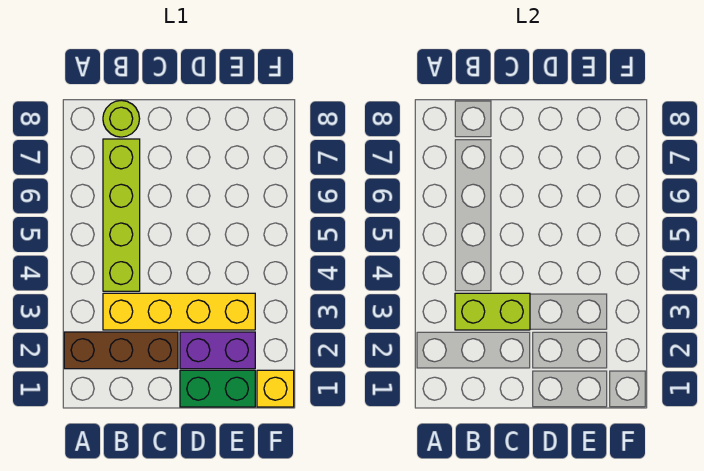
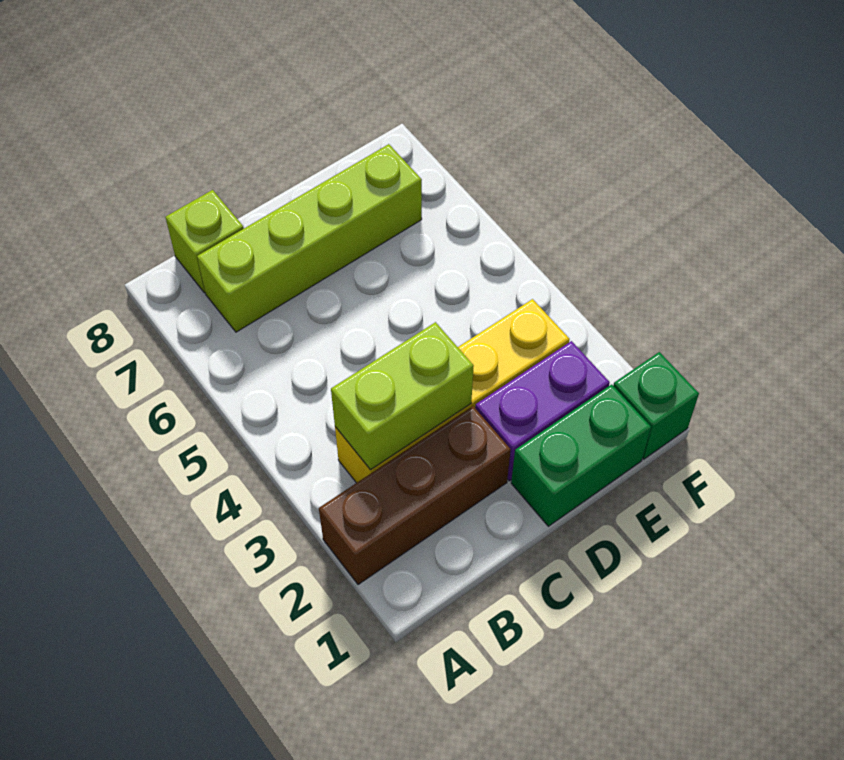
lime 1x4 brick [103,139,140,291] -> lime 1x4 brick turned to [197,144,422,332]
lime 1x1 round brick [103,100,140,137] -> lime 1x1 brick [165,190,244,293]
yellow 1x1 brick [257,370,294,407] -> green 1x1 brick [613,352,699,459]

